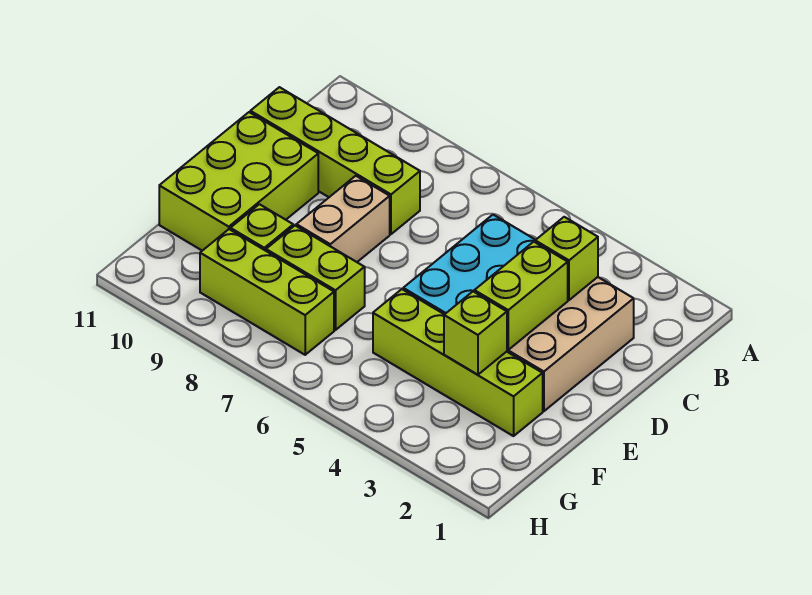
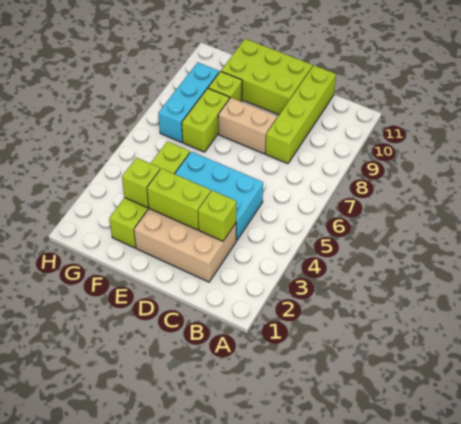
lime 1x3 brick [200,229,334,355] -> cyan 1x3 brick [158,62,219,142]

